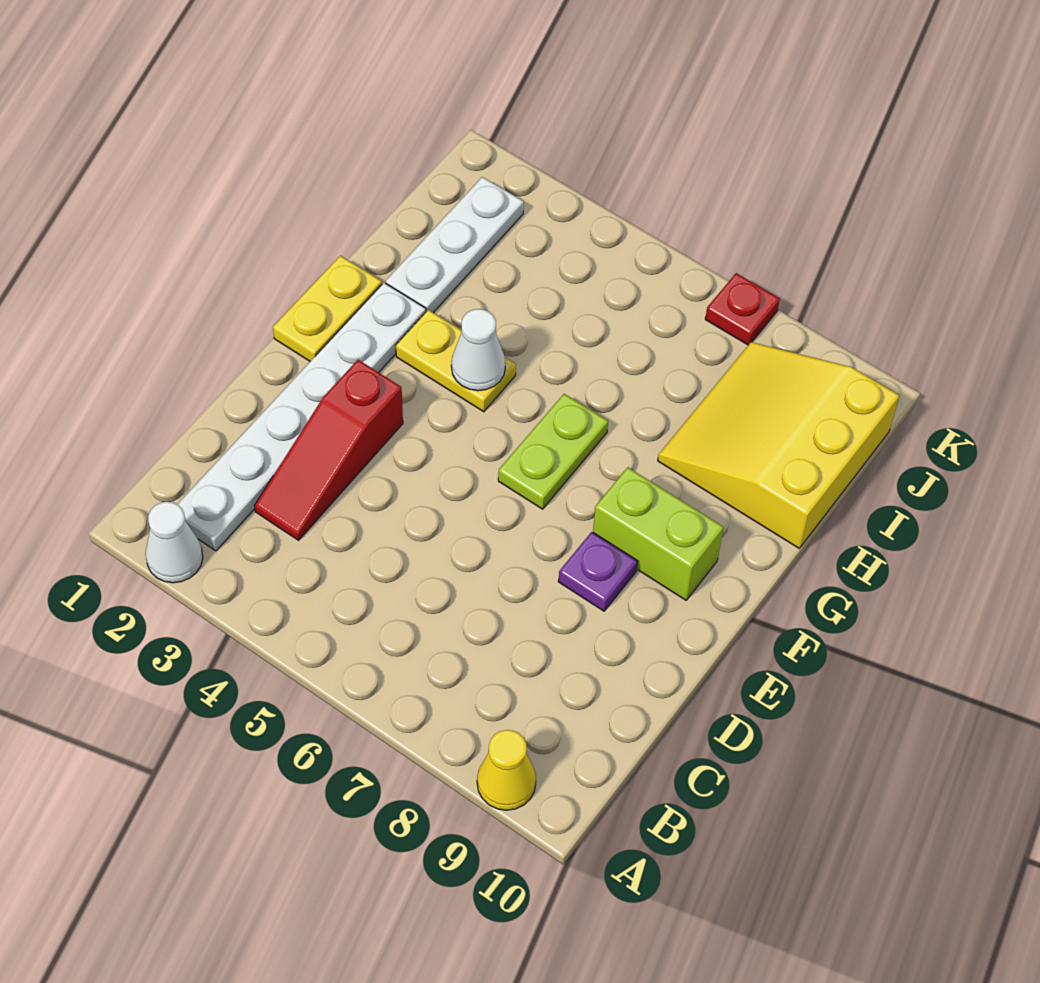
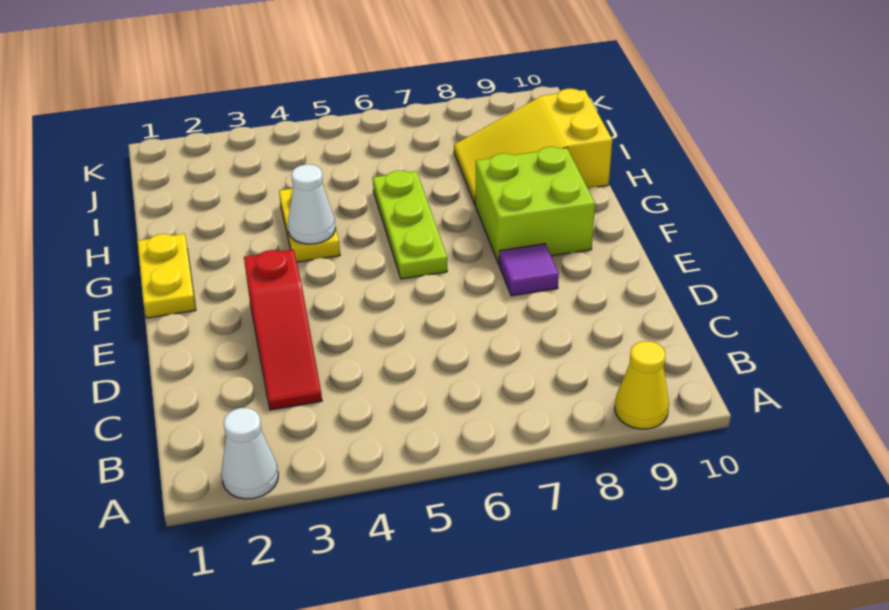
white 1x6 plate [177,283,426,551] -> none
purple 1x1 plate [558,532,637,611] -> purple 1x1 tile [499,244,559,296]
lime 1x2 plate [498,394,608,509] -> lime 1x3 plate [373,171,447,279]
lime 1x2 brick [593,467,723,600] -> lime 2x2 brick [475,147,595,264]
yellow 1x2 plate [396,310,516,412] -> yellow 1x2 plate turned to [279,184,340,262]
white 1x3 plate [386,177,524,313] -> none
yellow 3x3 slope [658,342,899,548] -> yellow 2x3 slope [454,89,612,204]
red 1x1 plate [705,273,780,345] -> none

